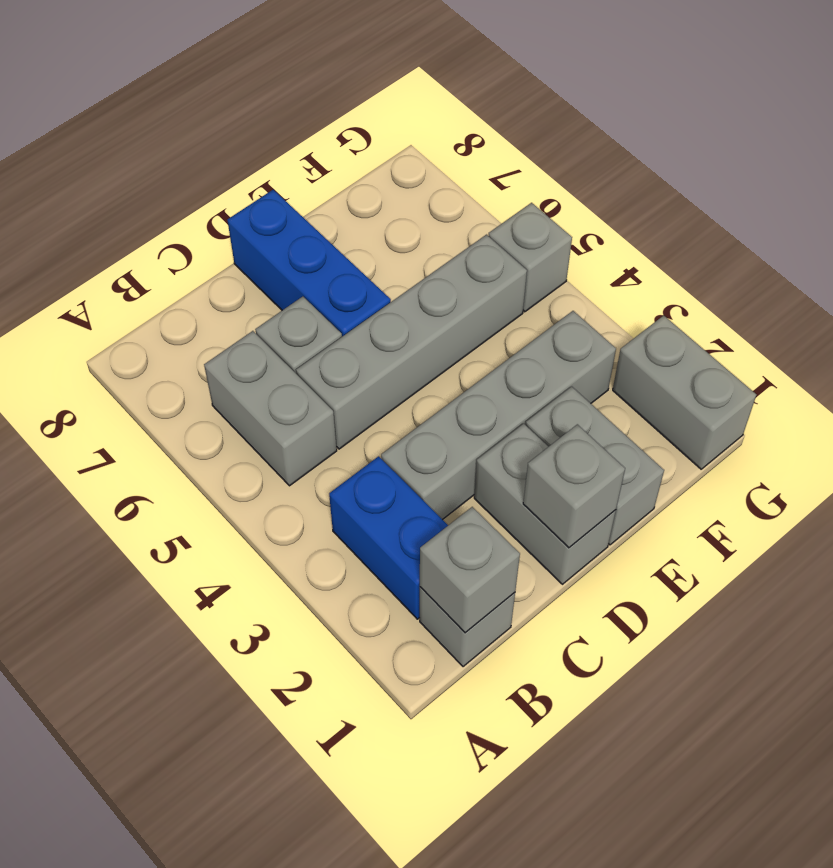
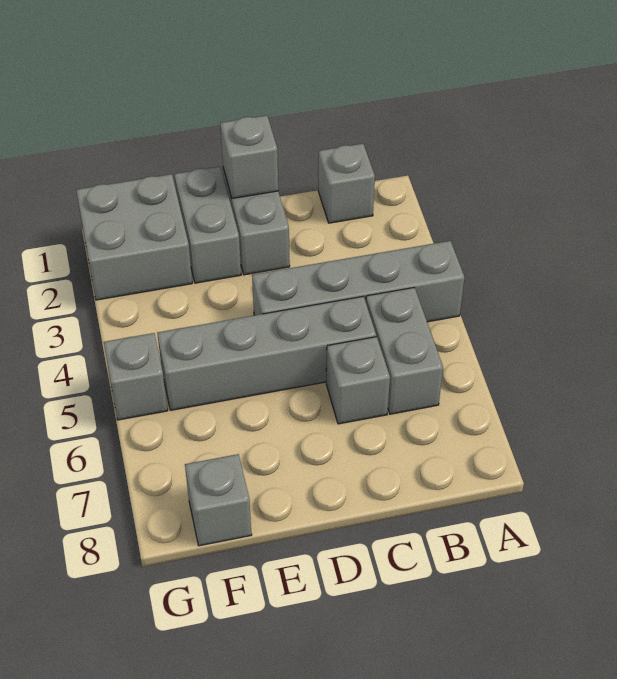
grey 1x1 brick [420,507,520,633] -> grey 1x1 brick moved to [185,454,252,546]
blue 1x2 brick [329,456,448,619] -> none
grey 1x4 brick [381,311,616,520] -> grey 1x4 brick moved to [252,241,464,322]
blue 1x3 brick [227,190,391,336] -> none
grey 1x2 brick [613,316,756,469] -> grey 2x2 brick [76,174,192,300]

